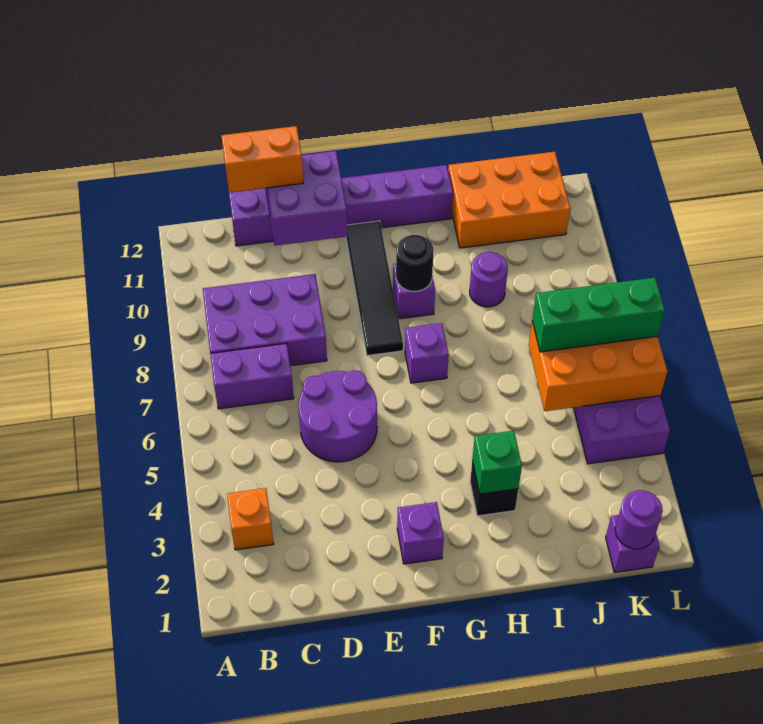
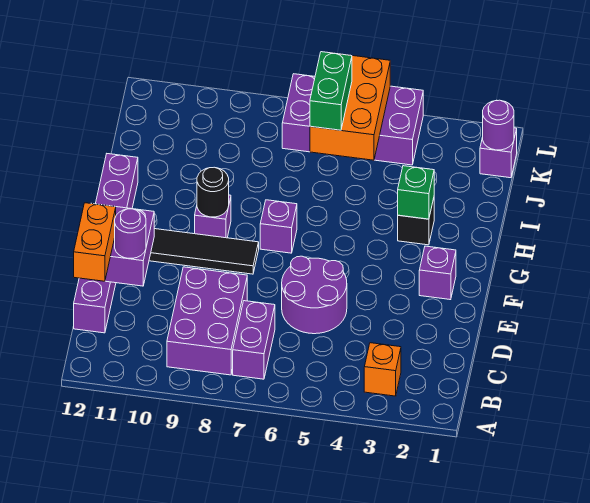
purple 1x1 round brick [470,252,508,307] -> purple 1x1 round brick moved to [115,209,146,258]
orange 2x3 brick [448,152,570,248] -> none
green 1x3 brick [532,278,665,352] -> green 1x2 brick [310,52,352,130]

